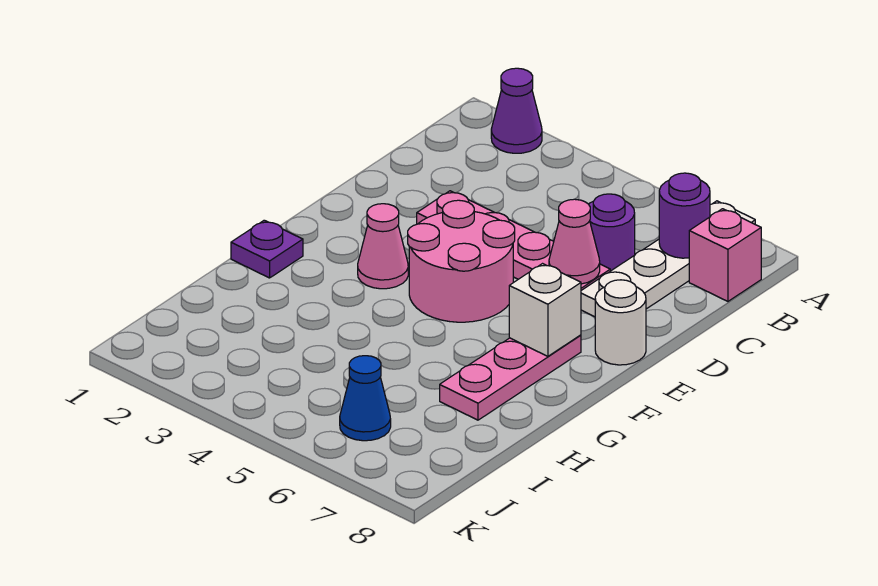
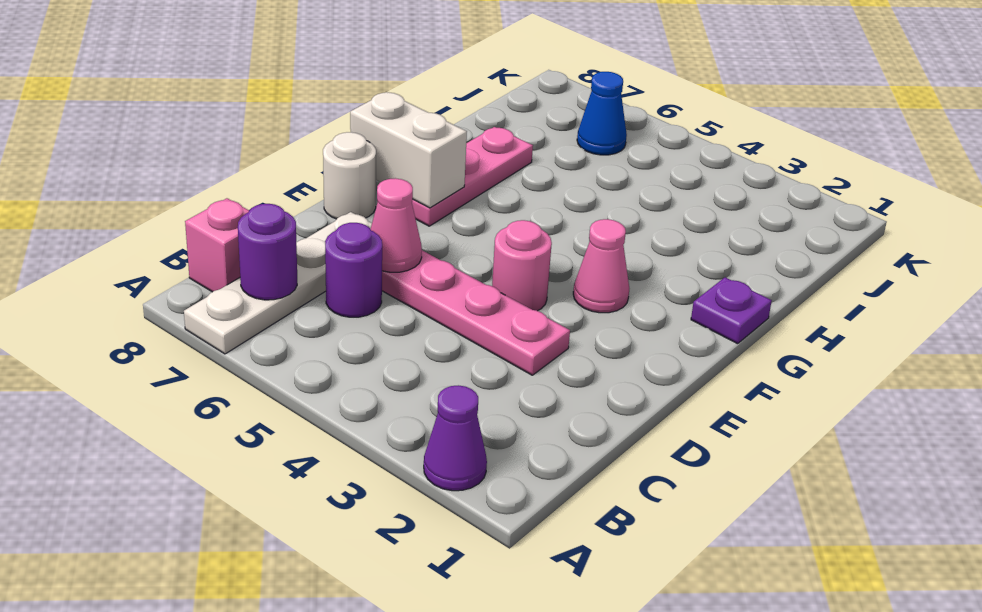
pink 2x2 round brick [408,200,515,322] -> pink 1x1 round brick [492,220,552,311]
white 1x1 brick [509,264,581,356] -> white 1x2 brick [350,92,467,208]

